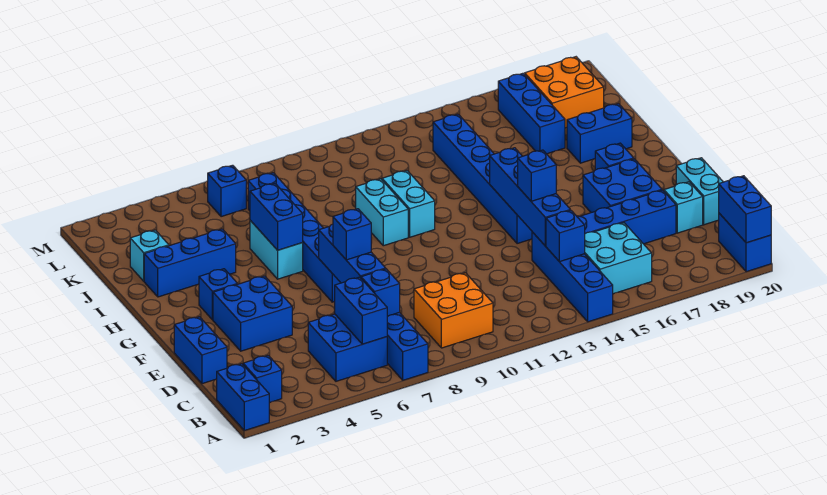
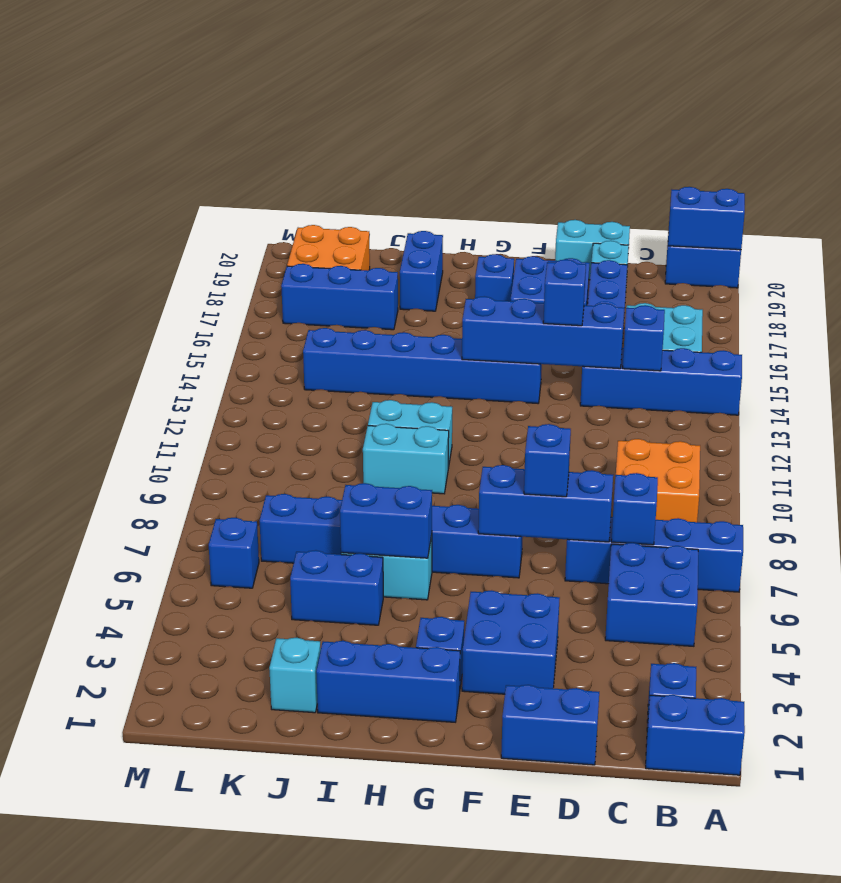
blue 1x2 brick [335,277,387,344] -> blue 1x2 brick moved to [290,550,383,625]
blue 1x3 brick [144,229,236,297] -> blue 1x3 brick turned to [316,641,460,722]

